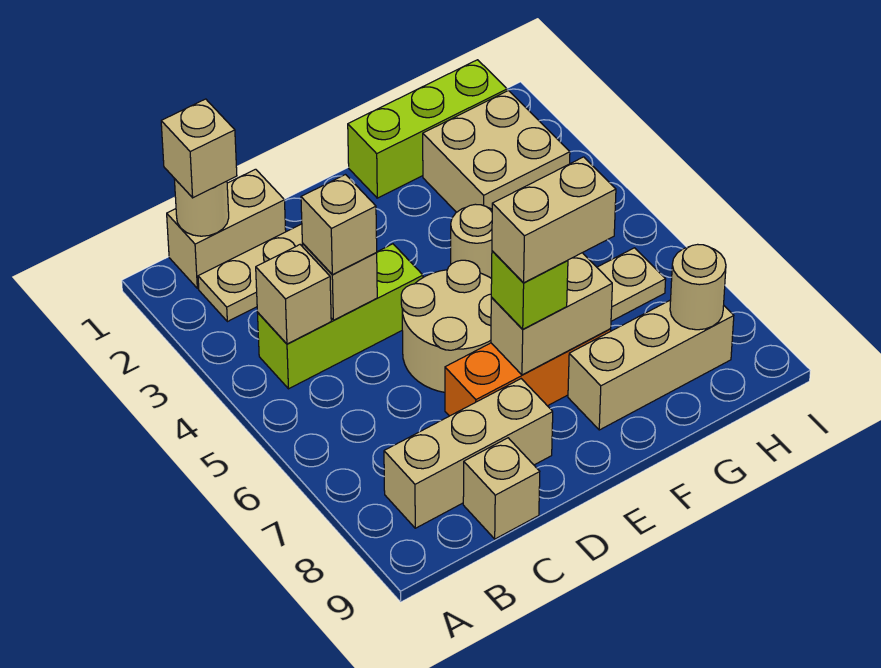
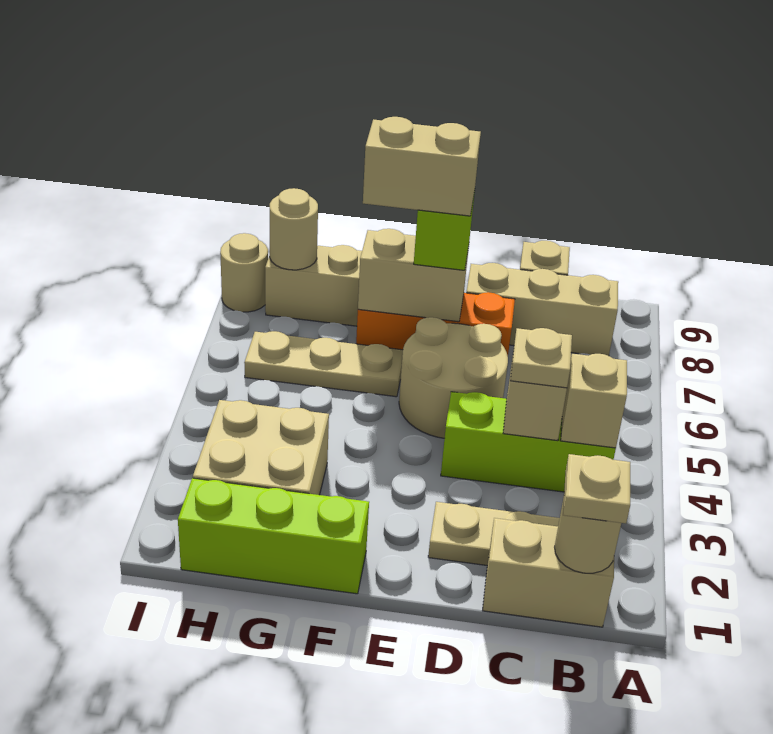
tan 1x1 brick [161,99,237,198] -> tan 1x1 plate [563,454,630,523]
tan 1x1 brick [301,175,377,275] -> tan 1x1 plate [510,328,572,388]
tan 1x1 round brick [451,204,492,279] -> tan 1x1 round brick moved to [220,233,268,312]

